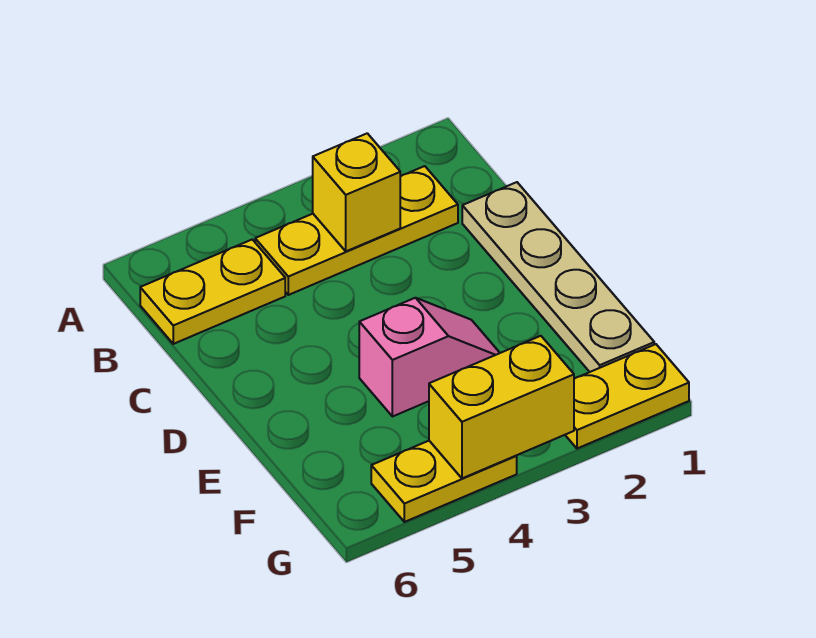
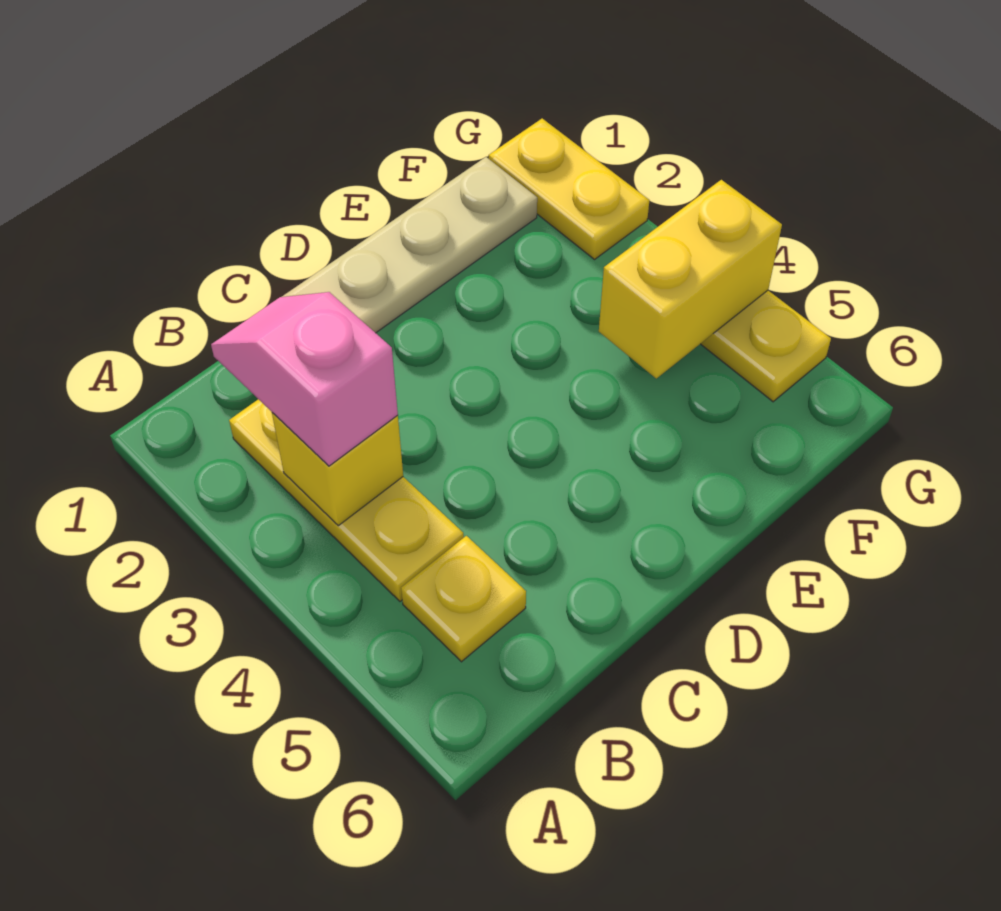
yellow 1x2 plate [140,239,285,344] -> yellow 1x1 plate [401,536,526,662]
pink 1x2 slope [359,298,500,417] -> pink 1x2 slope moved to [211,292,398,466]
yellow 1x2 brick [429,336,574,478] -> yellow 1x2 brick turned to [599,180,782,378]

